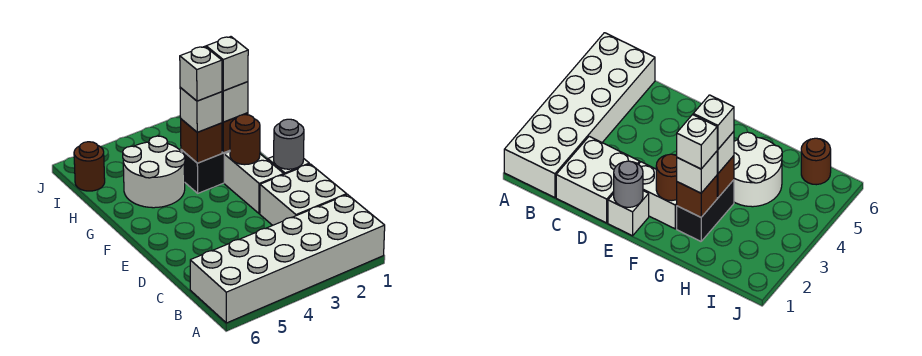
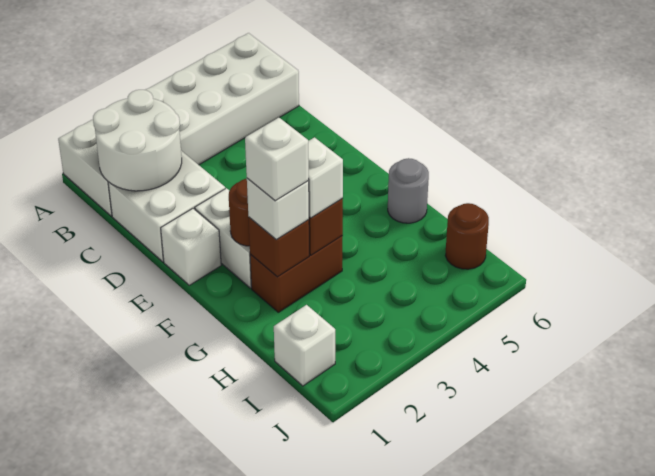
grey 1x1 round brick [274,119,304,169] -> grey 1x1 round brick moved to [388,158,429,223]
black 1x2 brick [181,150,230,193] -> brown 1x2 brick [250,236,343,312]
white 1x1 brick [180,46,222,101] -> white 1x1 brick moved to [274,305,335,386]
white 2x2 round brick [123,136,185,208] -> white 2x2 round brick moved to [93,90,182,191]

